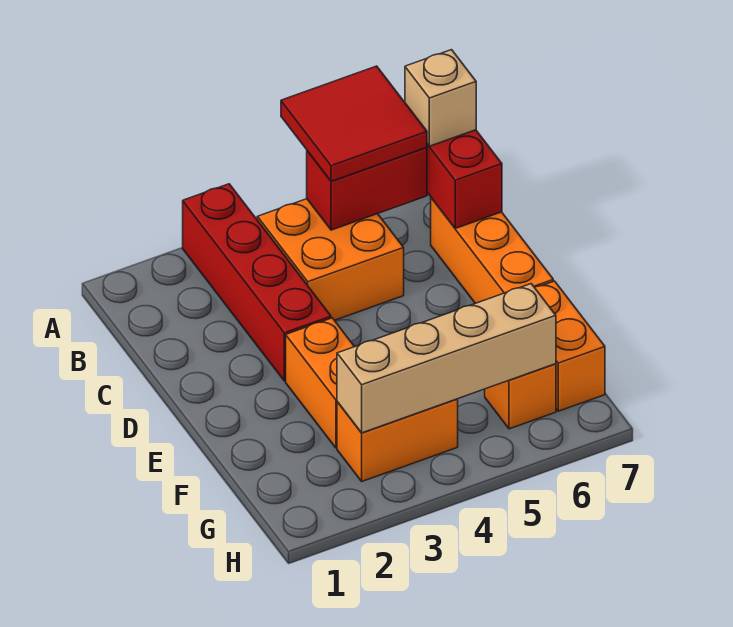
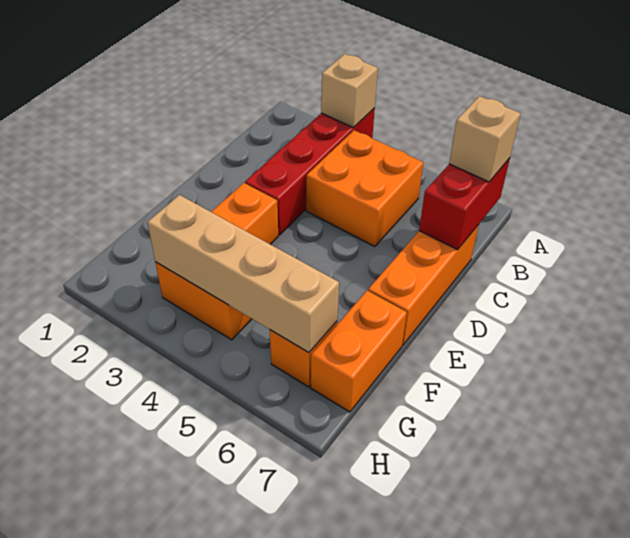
none -> tan 1x1 brick [321,54,378,128]
red 2x2 tile [281,66,427,181] -> none
red 1x2 brick [307,147,427,230] -> none

